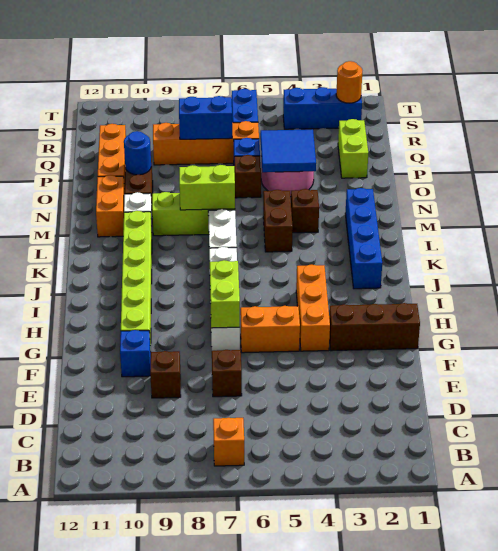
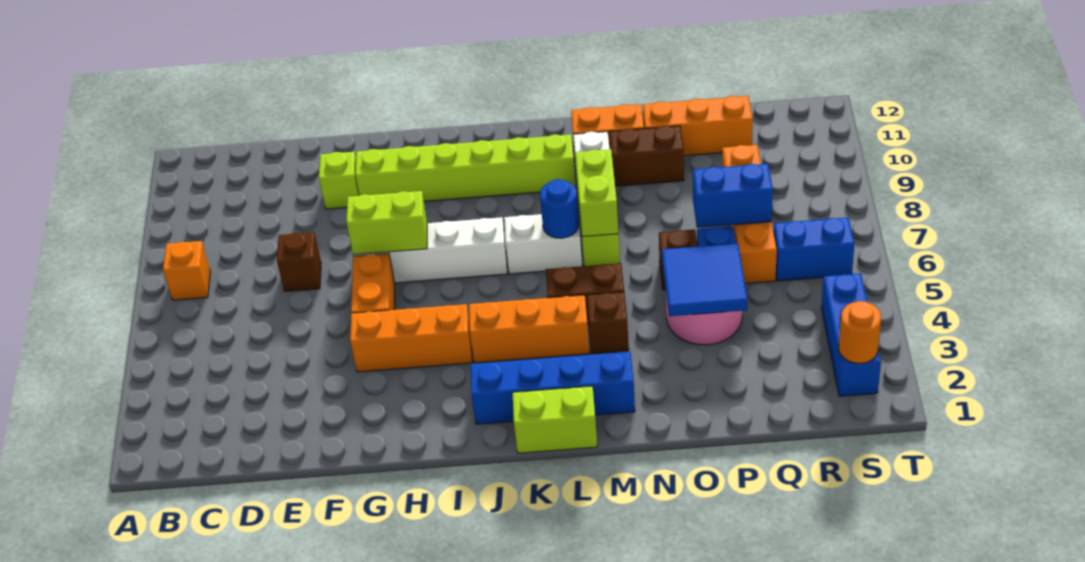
brown 1x1 brick [150,351,181,398] -> none
blue 1x1 brick [120,330,151,377] -> lime 1x1 brick [319,152,359,209]
brown 1x3 brick [329,303,420,351] -> none
none -> orange 1x3 brick [469,295,590,363]
blue 1x1 round brick [124,131,151,175] -> blue 1x1 round brick moved to [540,179,579,238]
lime 1x2 brick [338,119,368,178] -> lime 1x2 brick moved to [512,386,597,453]
blue 1x2 brick [179,96,232,139] -> blue 1x2 brick turned to [693,164,773,228]

